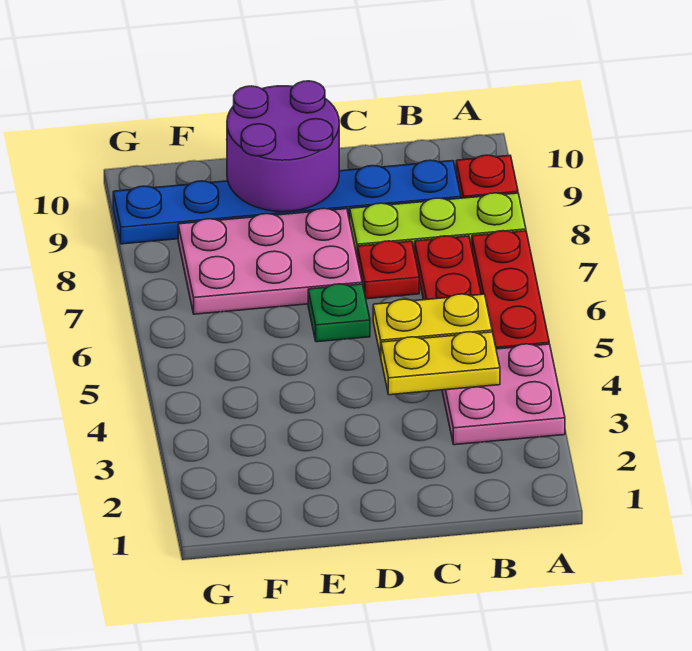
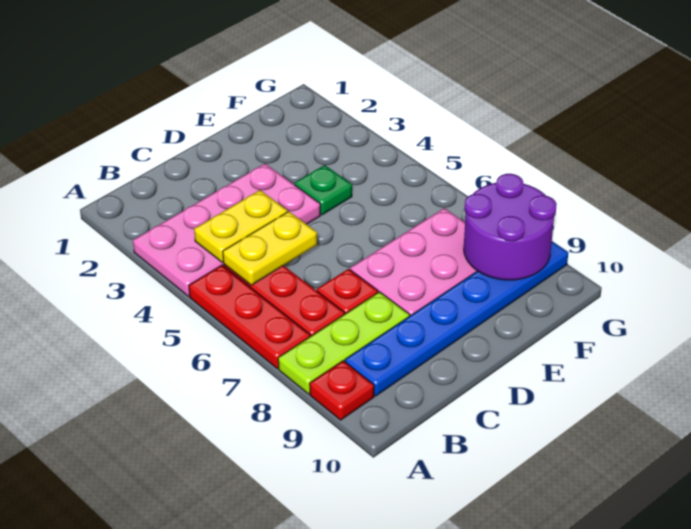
pink 2x2 plate [442,344,565,445] -> pink 2x4 plate [133,163,320,296]
green 1x1 plate [308,284,370,342] -> green 1x1 plate moved to [295,165,352,215]
purple 2x2 round brick [227,81,339,212] -> purple 2x2 round brick moved to [464,174,557,280]

